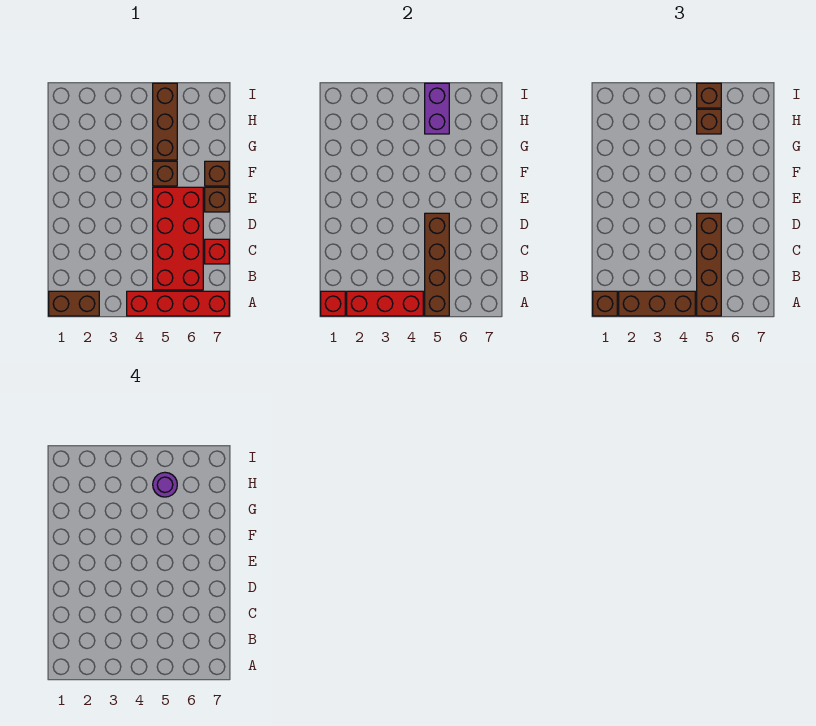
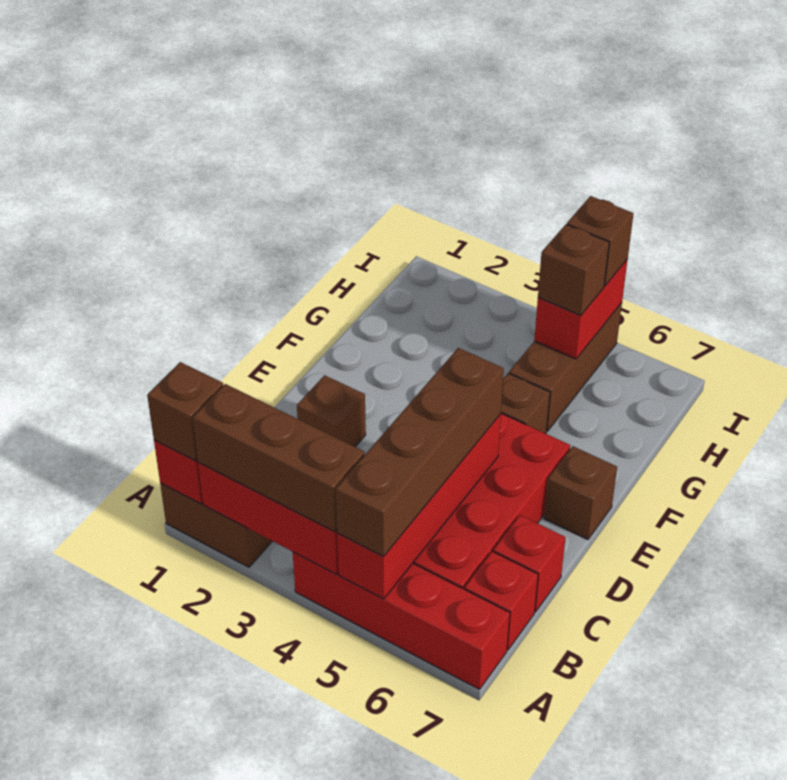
brown 1x4 brick [425,213,449,316] -> red 1x4 brick [337,414,501,599]
none -> red 1x1 brick [464,551,538,650]
brown 1x1 brick [205,161,229,186] -> brown 1x1 brick moved to [297,375,366,447]
purple 1x2 brick [425,83,449,134] -> red 1x2 brick [534,259,628,359]
purple 1x1 round brick [153,472,177,497] -> none

